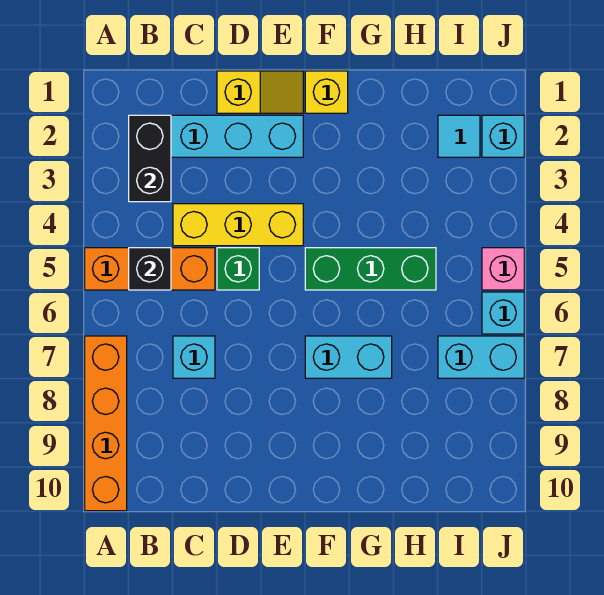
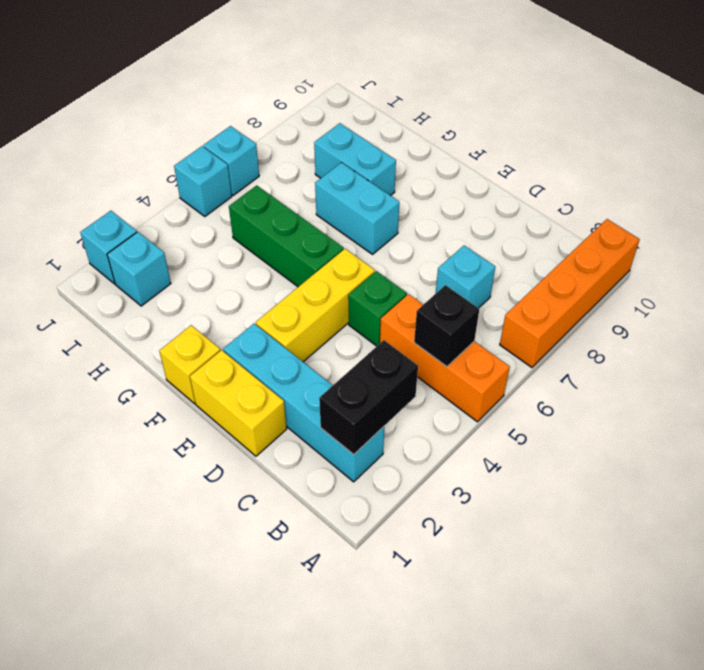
yellow 1x3 brick [173,204,303,246] -> yellow 1x3 brick turned to [256,249,375,362]
yellow 1x2 slope [217,71,303,113] -> yellow 1x2 brick [190,350,287,456]
cyan 1x1 tile [438,115,480,157] -> cyan 1x1 brick [107,232,171,306]
cyan 1x2 brick [438,336,524,378] -> cyan 1x2 brick moved to [314,123,396,196]
pink 1x1 brick [482,248,524,290] -> cyan 1x1 brick [174,146,232,216]

